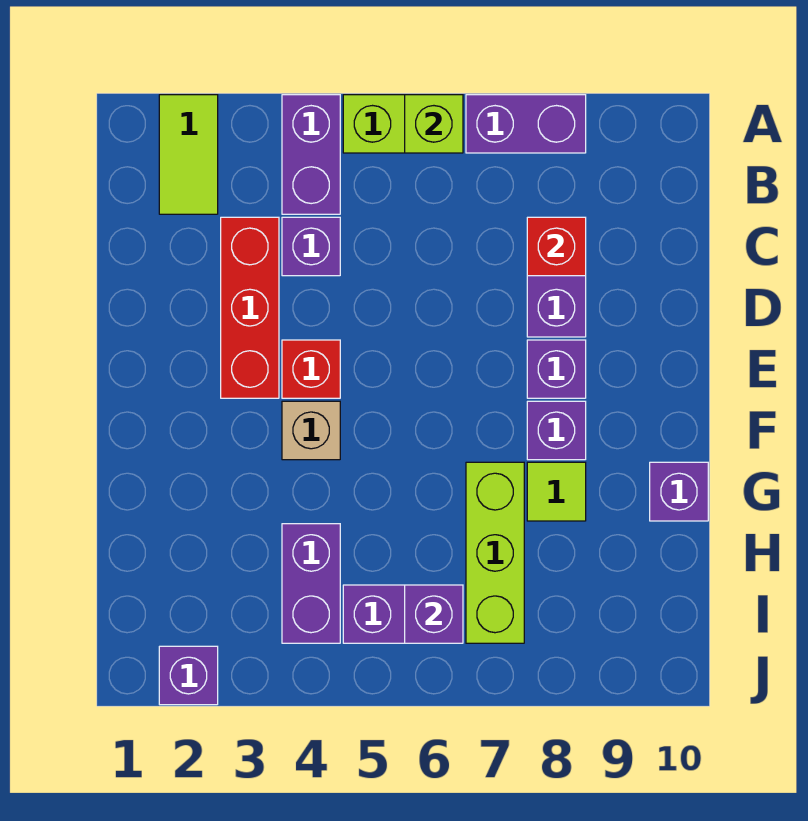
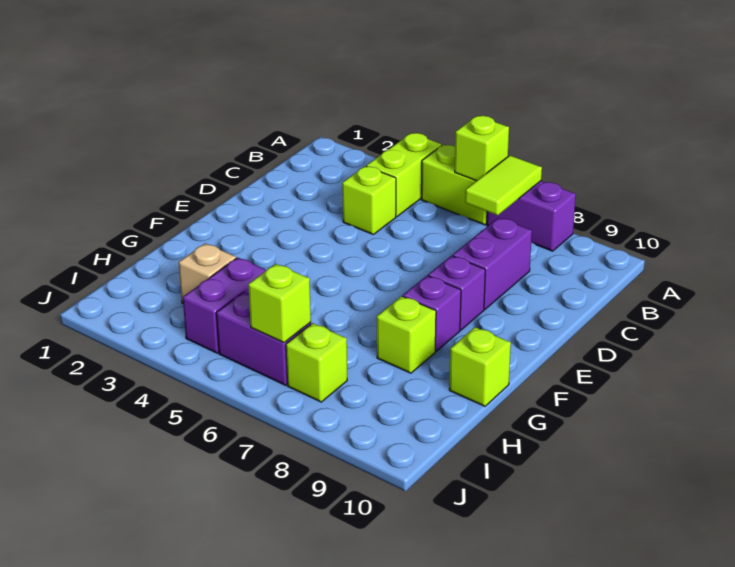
lime 1x2 tile [159,95,218,214] -> lime 1x2 tile moved to [465,155,542,215]
purple 1x2 brick [282,95,340,214] -> lime 1x2 brick [366,133,442,217]
red 1x3 brick [221,217,279,398] -> none
purple 1x1 brick [282,217,340,276] -> lime 1x1 brick [342,166,396,234]
red 1x1 brick [527,217,586,276] -> none
red 1x1 brick [282,340,340,398] -> none
tan 1x1 brick [282,401,340,460] -> tan 1x1 brick moved to [179,243,236,303]
lime 1x3 brick [466,462,524,643] -> lime 1x1 brick [286,323,347,402]
lime 1x1 tile [527,462,586,521] -> lime 1x1 brick [377,296,436,373]
purple 1x1 brick [650,462,708,521] -> lime 1x1 brick [449,327,511,406]
purple 1x1 brick [405,585,463,643] -> lime 1x1 brick [248,264,311,343]
purple 1x1 brick [159,646,218,705] -> none

